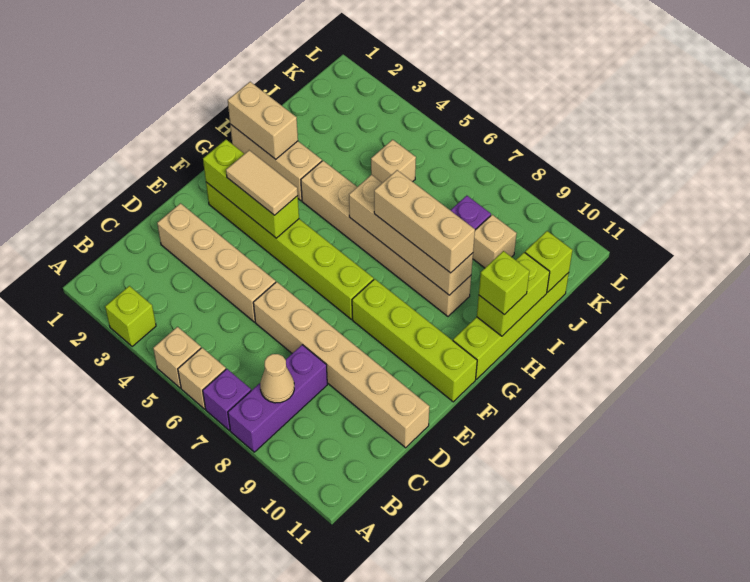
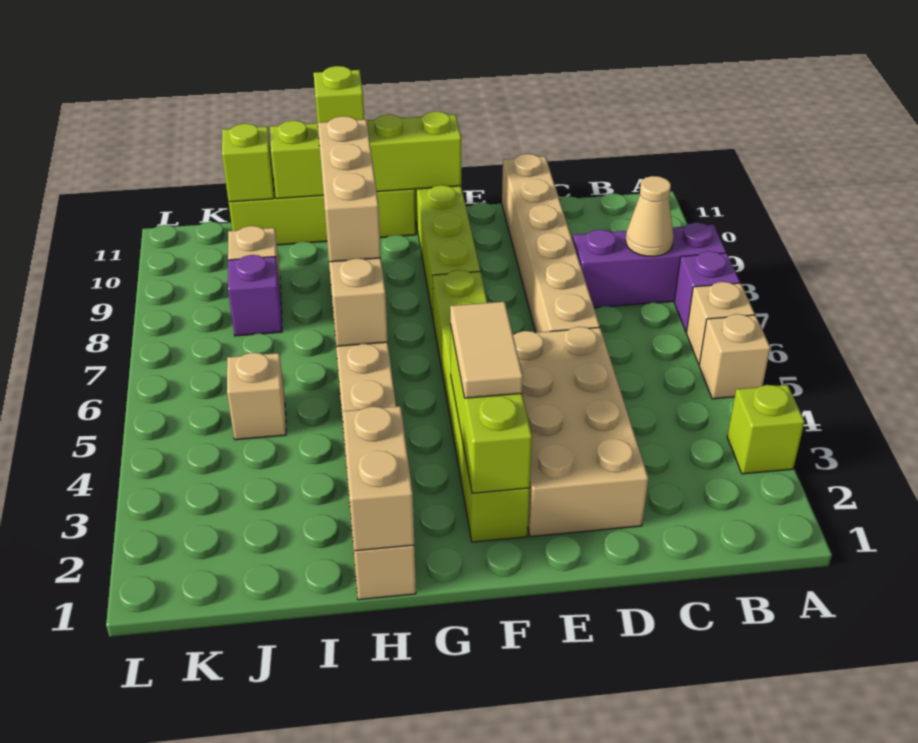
tan 1x4 brick [157,203,276,322] -> tan 2x4 brick [513,327,648,537]
lime 1x2 brick [477,252,550,336] -> lime 1x4 brick [270,111,461,199]

